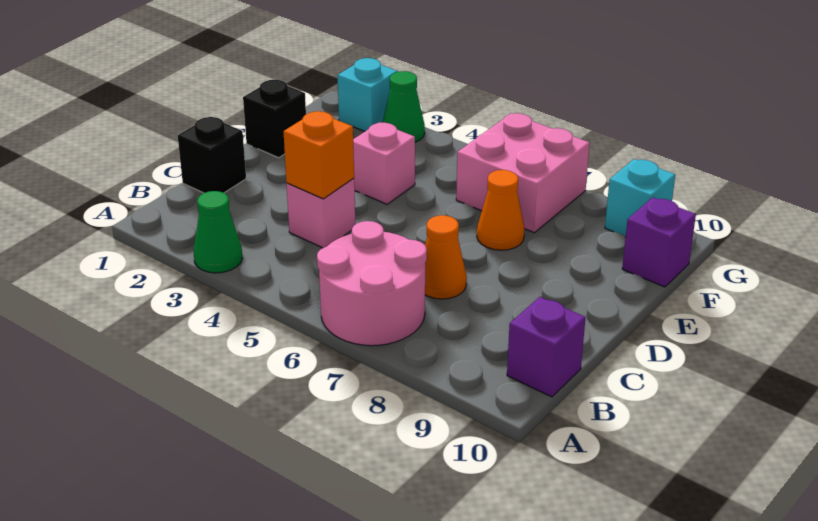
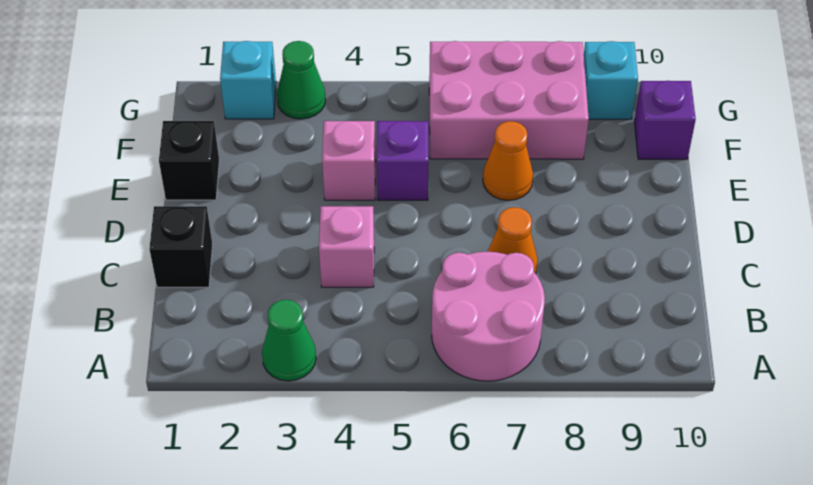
purple 1x1 brick [507,297,585,397] -> purple 1x1 brick moved to [377,121,428,200]
orange 1x1 brick [283,111,354,199] -> none
pink 2x2 brick [456,113,590,233] -> pink 2x3 brick [429,41,589,159]

